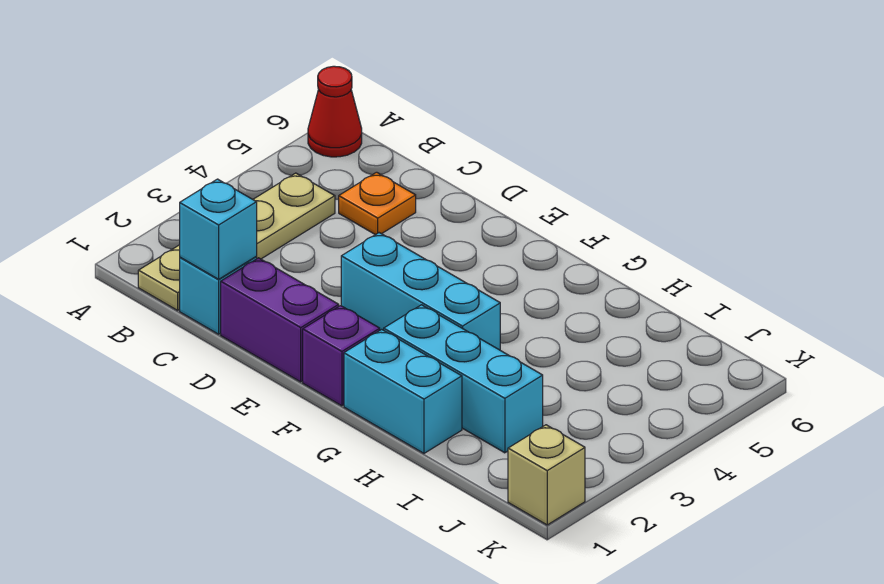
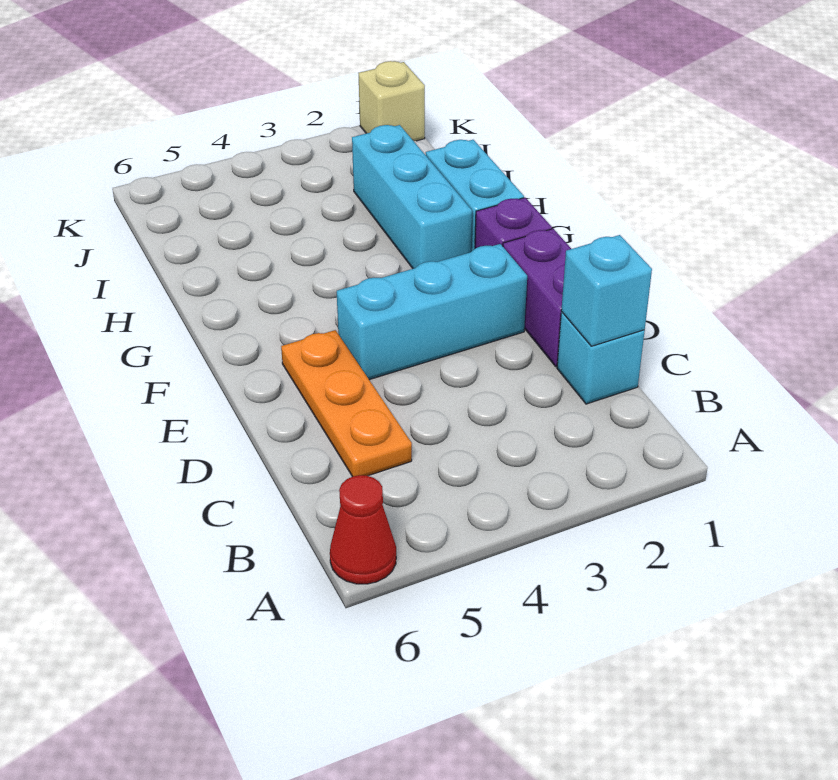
tan 1x4 plate [138,173,335,310] -> none
orange 1x1 plate [339,172,416,235] -> orange 1x3 plate [281,330,412,477]
cyan 1x3 brick [341,233,500,350] -> cyan 1x3 brick turned to [337,244,527,380]

